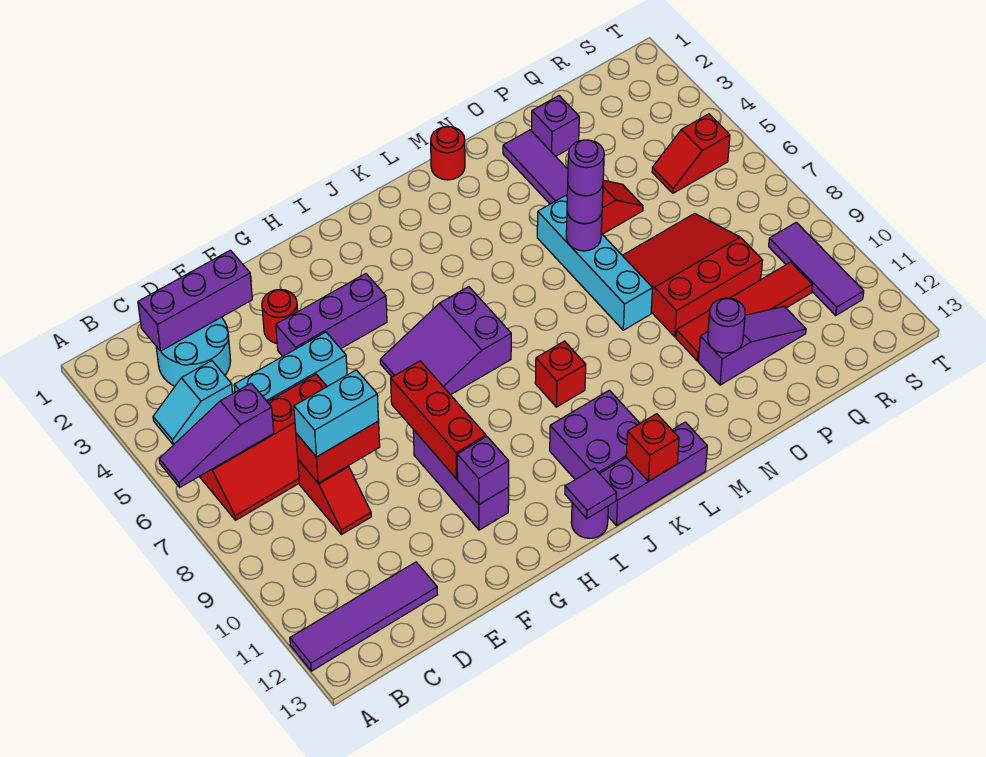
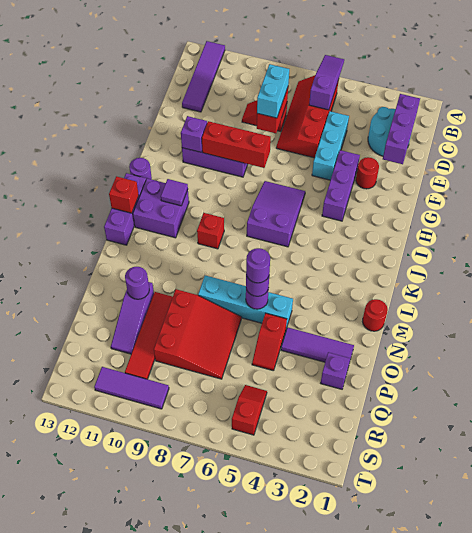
cyan 1x2 slope [153,361,233,445] -> none
purple 1x1 tile [565,468,617,519] -> purple 1x1 tile moved to [161,179,188,206]

